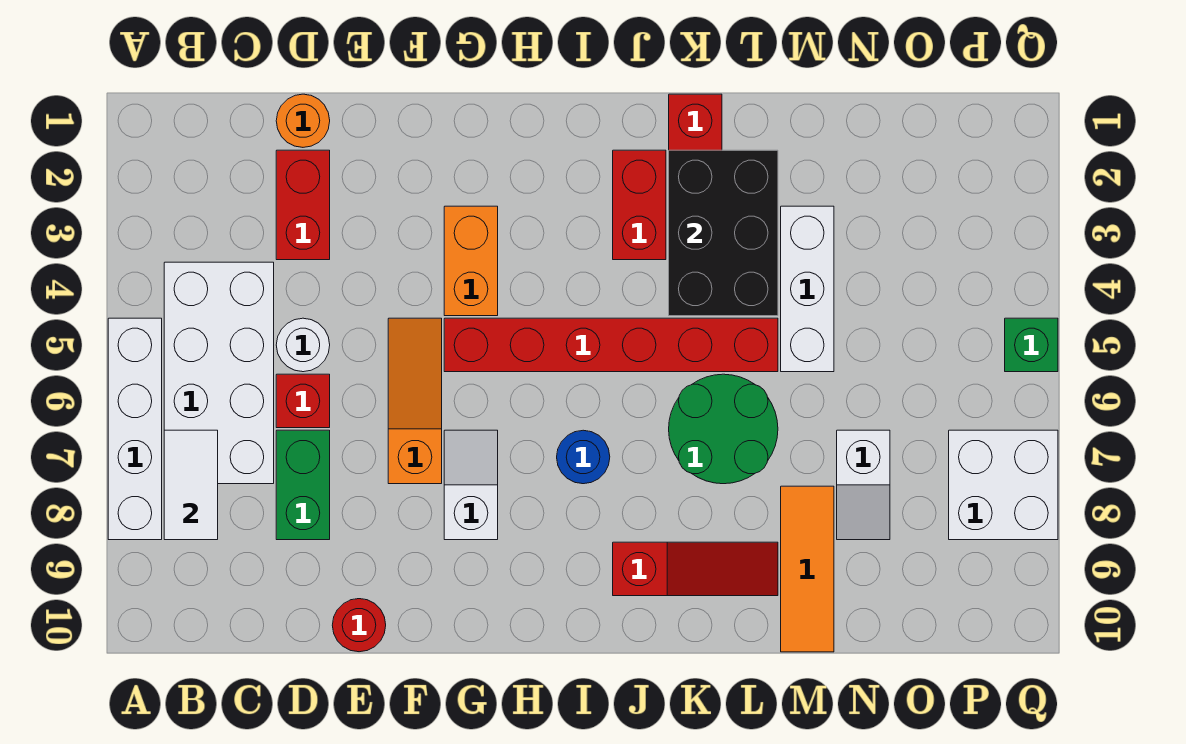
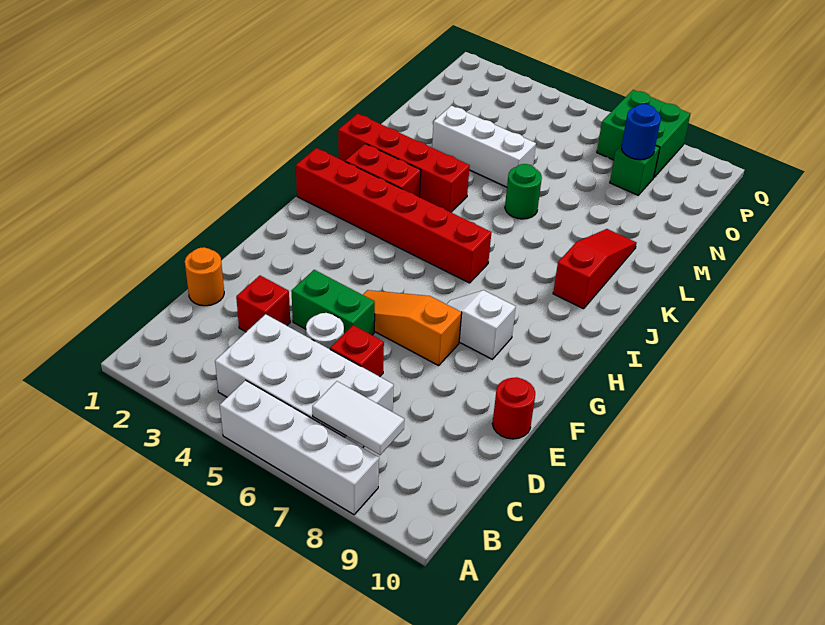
red 1x2 brick [276,150,330,260] -> red 1x1 brick [236,276,290,332]
green 1x2 brick [276,430,330,540] -> green 1x2 brick moved to [291,270,375,335]
orange 1x2 brick [444,206,498,316] -> none
red 1x6 brick [444,318,778,372] -> red 1x6 brick turned to [296,148,491,283]
blue 1x1 round brick [557,430,610,484] -> blue 1x1 round brick moved to [621,104,661,160]
black 2x3 brick [669,150,778,316] -> none
green 2x2 round brick [669,374,778,484] -> green 1x1 round brick [505,164,542,219]
orange 1x3 tile [781,486,834,652] -> none
white 1x2 slope [837,430,890,540] -> none
white 2x2 brick [949,430,1058,540] -> green 2x2 brick [597,90,690,177]
green 1x1 brick [1005,318,1058,372] -> green 1x1 brick moved to [610,145,660,195]

